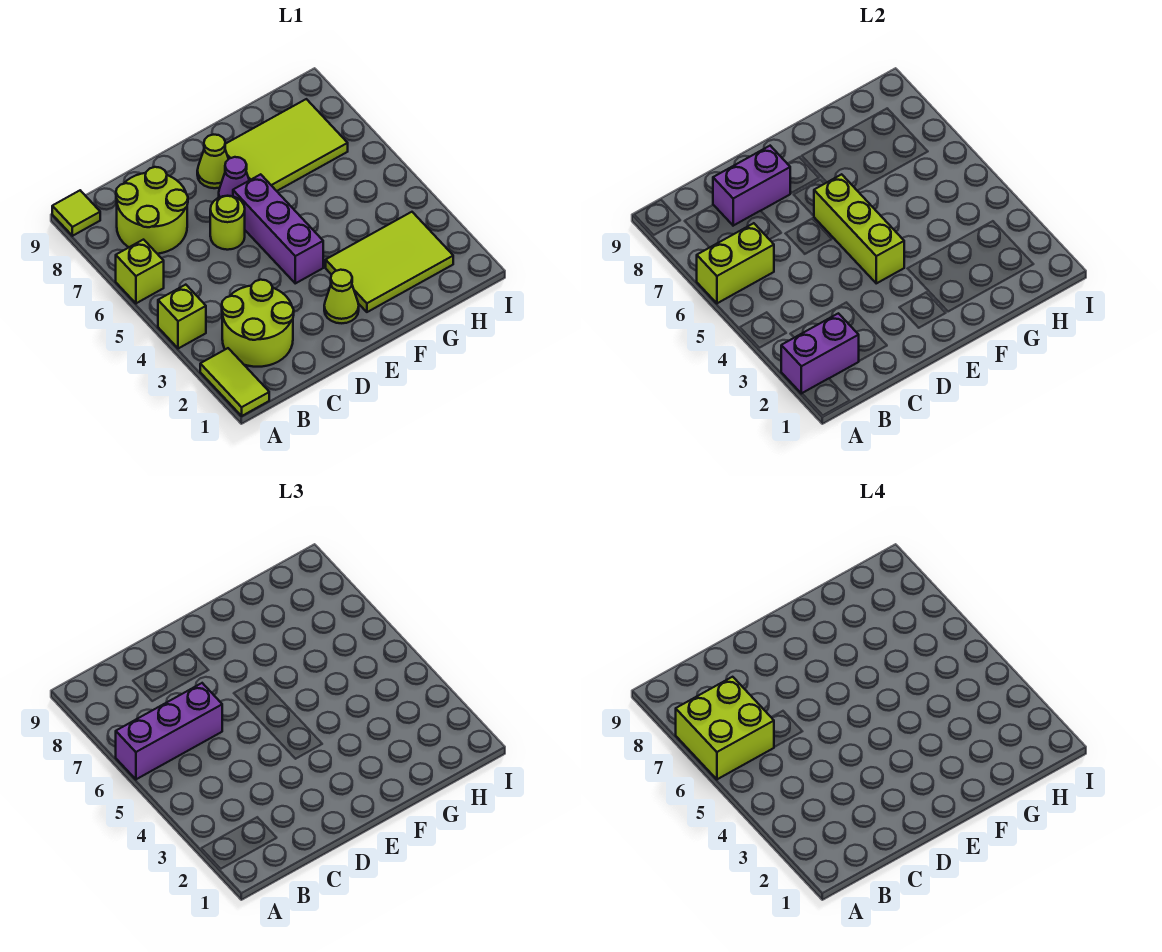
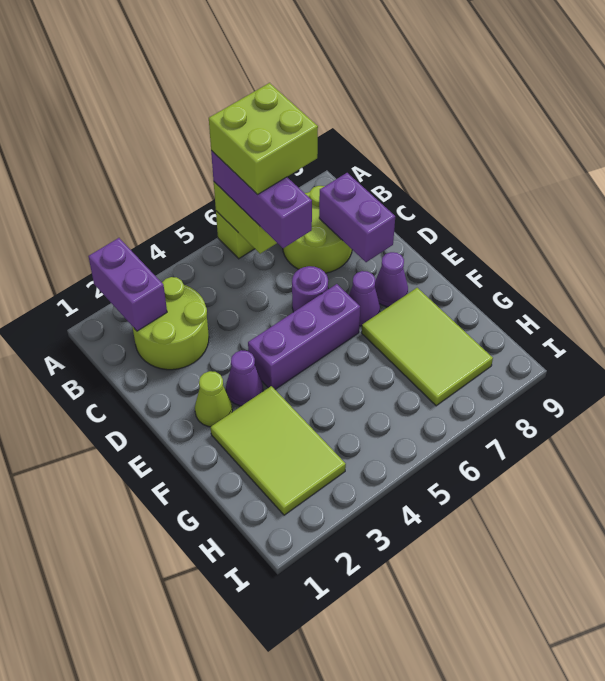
lime 1x2 tile [200,348,269,416] -> none
lime 1x1 brick [158,285,206,349] -> none
lime 1x1 tile [52,191,100,236] -> none
lime 1x1 round brick [210,196,245,250] -> purple 1x1 round brick [292,266,328,312]
none -> purple 1x1 cone [226,350,263,406]
lime 1x3 brick [814,174,904,283] -> none
lime 1x1 cone [197,135,228,188] -> purple 1x1 cone [375,252,408,307]

